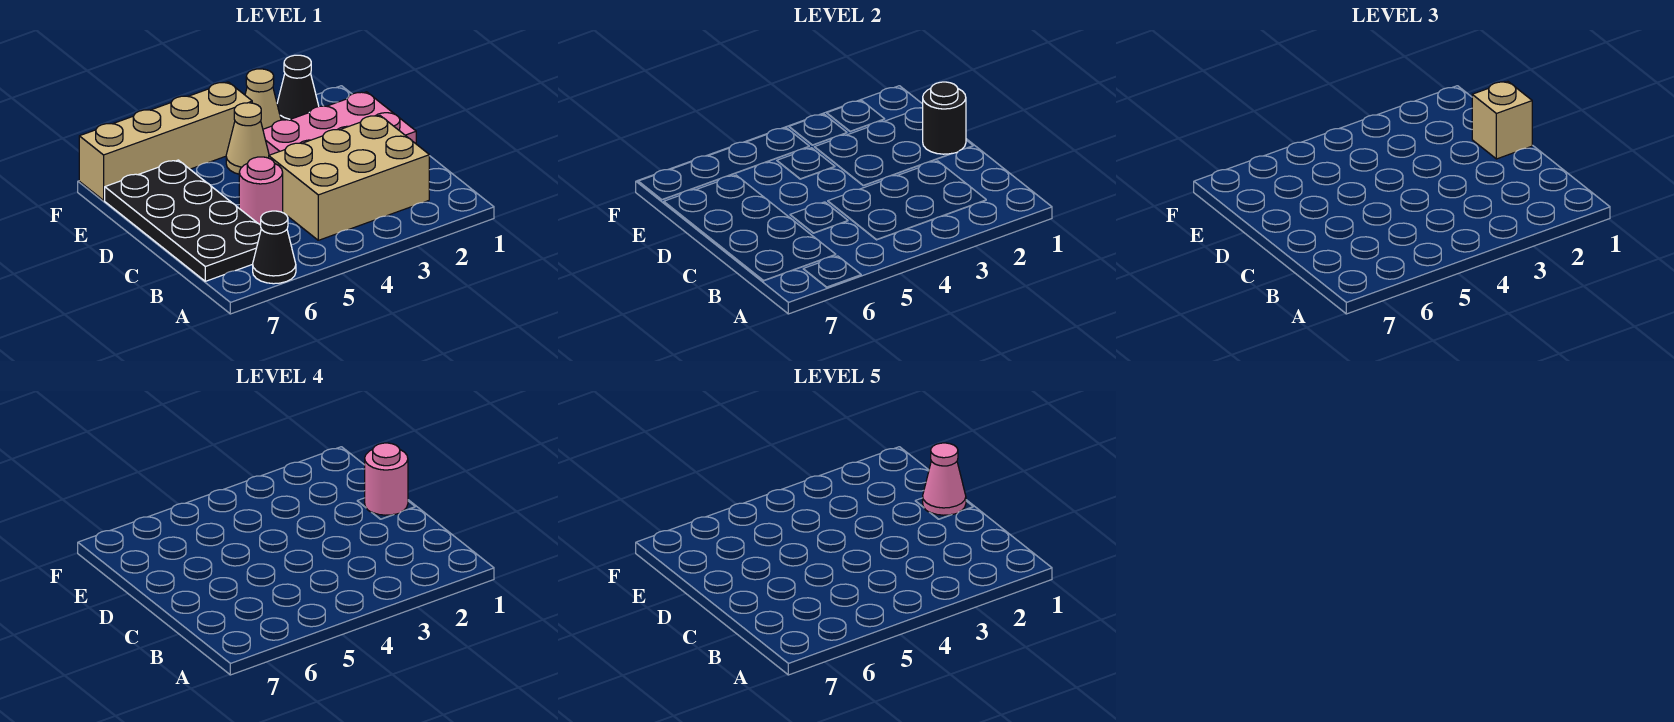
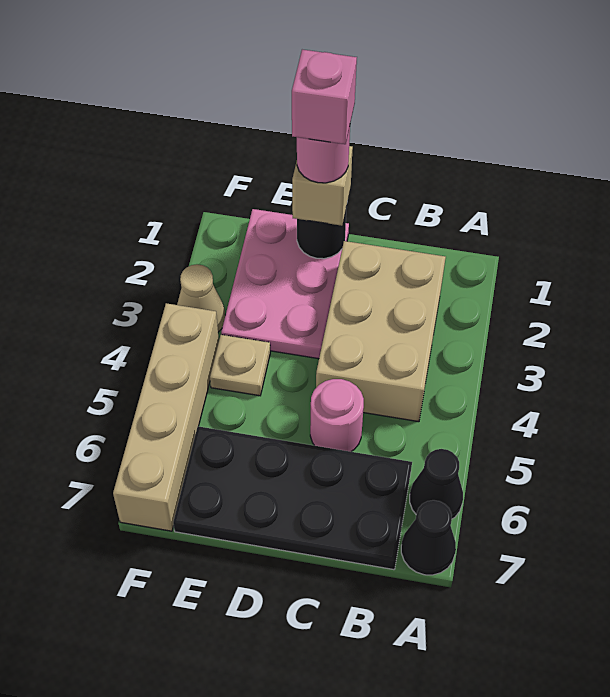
pink 1x1 cone [923,443,966,515] -> pink 1x1 brick [292,50,357,144]
tan 1x1 cone [226,103,269,174] -> tan 1x1 plate [210,335,270,396]
black 1x1 cone [277,55,319,120] -> black 1x1 cone moved to [401,500,456,575]

